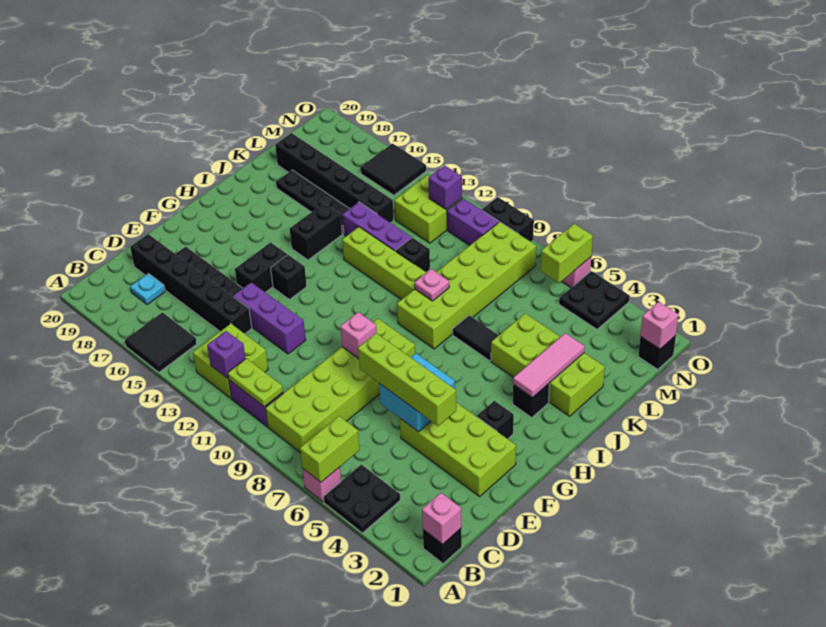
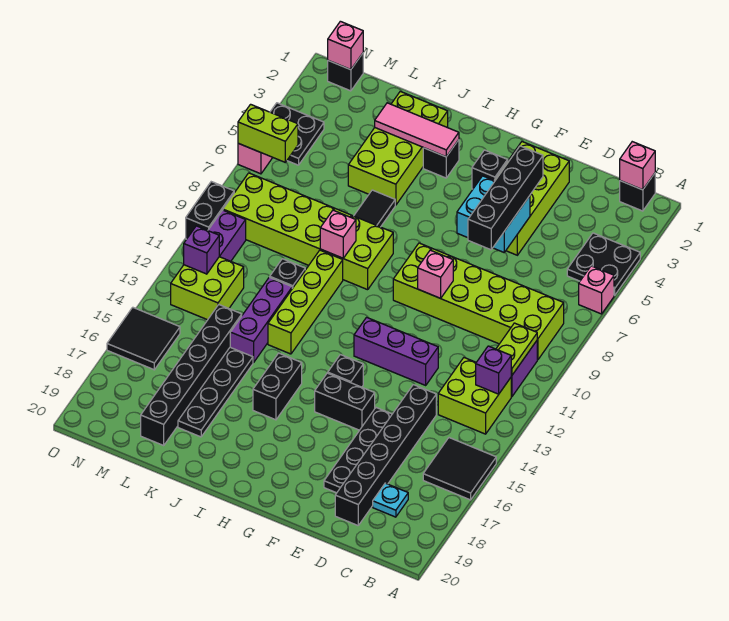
lime 1x2 brick [300,416,359,482] -> none
lime 1x4 brick [358,333,456,426] -> black 1x4 brick [468,146,543,250]
purple 1x3 brick [233,282,306,354] -> purple 1x3 brick turned to [354,317,438,385]
black 1x2 brick [290,203,342,260] -> black 1x2 brick turned to [253,353,302,420]
pink 1x1 plate [415,269,449,301] -> pink 1x1 brick [320,210,356,258]

